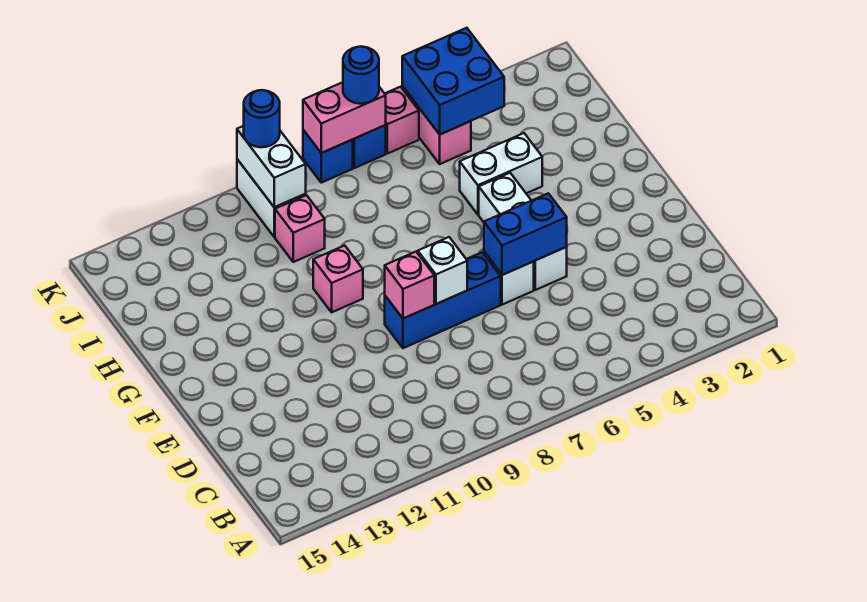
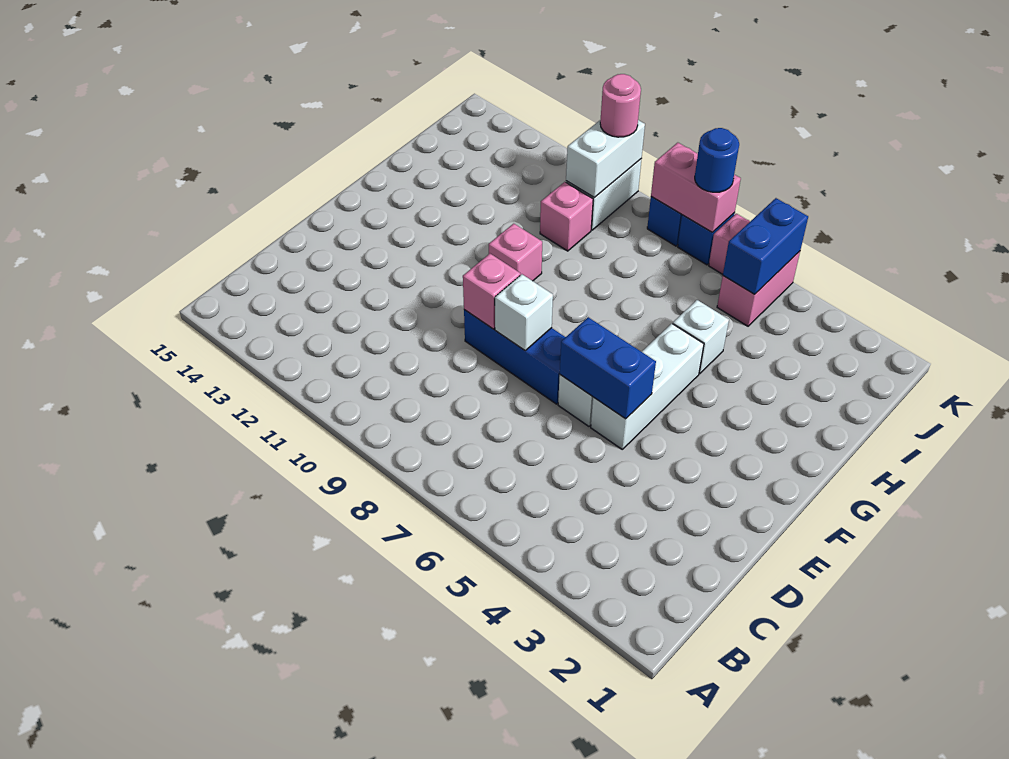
white 1x2 brick [460,133,542,214] -> white 1x1 brick [673,300,729,374]
blue 2x2 brick [402,28,504,134] -> blue 1x2 brick [723,198,808,294]
blue 1x1 round brick [244,90,280,147] -> pink 1x1 round brick [600,74,641,137]

